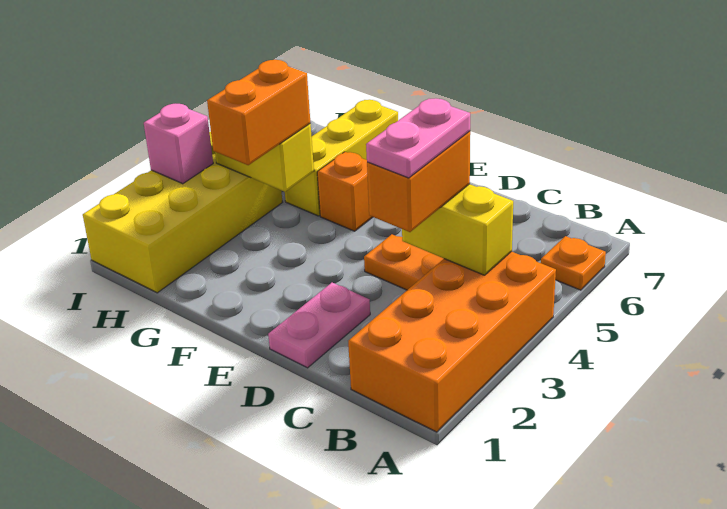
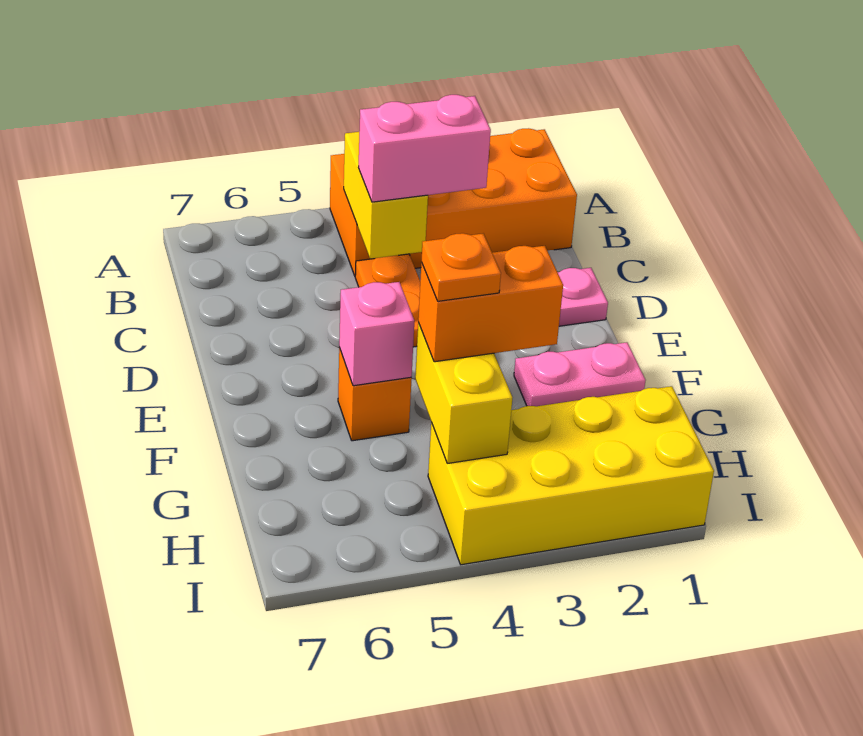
orange 1x1 plate [541,236,606,290] -> orange 1x1 plate moved to [421,233,501,301]
orange 1x2 brick [367,131,470,232] -> pink 1x2 brick [358,95,491,202]
pink 1x2 plate [366,98,470,178] -> pink 1x2 plate moved to [514,342,646,406]
yellow 1x3 brick [285,100,398,216] -> none
pink 1x1 brick [144,104,213,184] -> pink 1x1 brick moved to [339,282,414,386]

